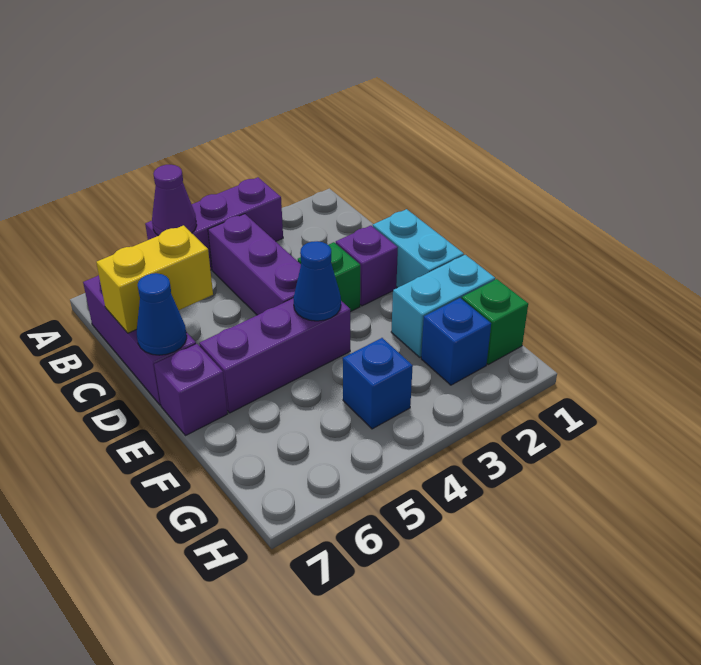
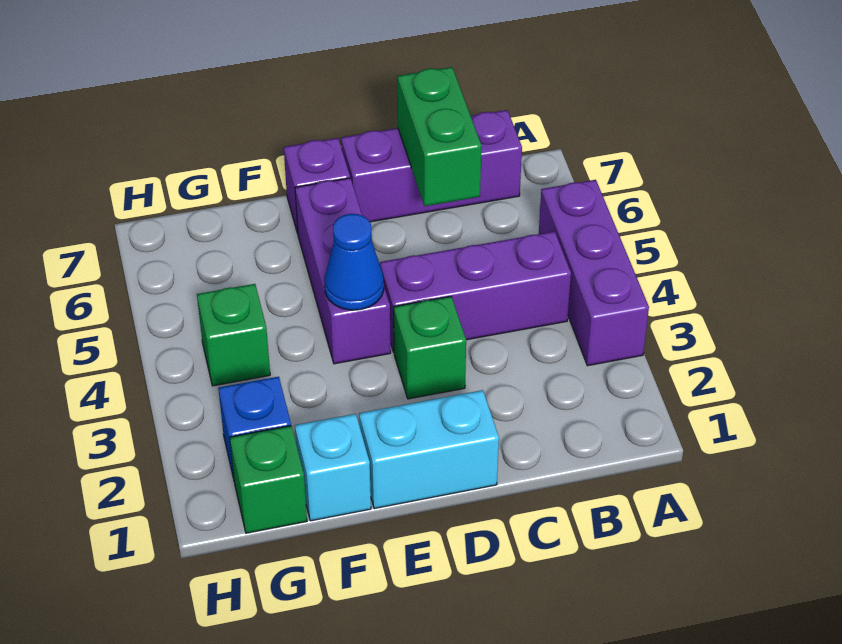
purple 1x1 cone [152,165,197,236] -> none
yellow 1x2 brick [96,225,213,333] -> green 1x2 brick [397,67,482,206]
purple 1x1 brick [336,226,398,306] -> none
blue 1x1 cone [137,273,187,355] -> none
cyan 1x2 brick [391,255,495,357] -> cyan 1x1 brick [295,414,371,521]
blue 1x1 brick [343,338,413,429] -> green 1x1 brick [197,284,270,386]

